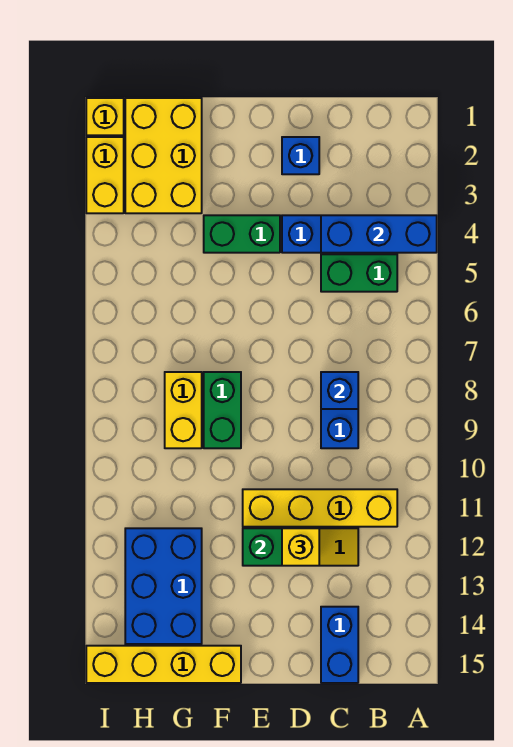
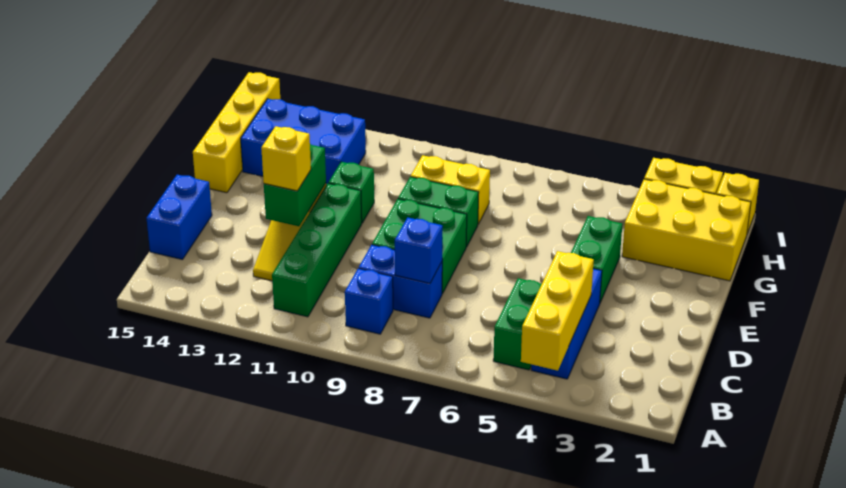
blue 1x3 brick [321,215,437,253] -> yellow 1x3 brick [521,251,594,371]
yellow 1x4 brick [243,489,397,527] -> green 1x4 brick [272,183,362,317]
blue 1x2 brick [321,607,358,683] -> blue 1x2 brick turned to [146,175,212,260]
blue 1x1 brick [282,137,319,174] -> blue 1x1 brick moved to [345,268,393,334]
none -> green 2x2 brick [372,199,467,294]
none -> green 1x1 brick [328,162,374,223]

